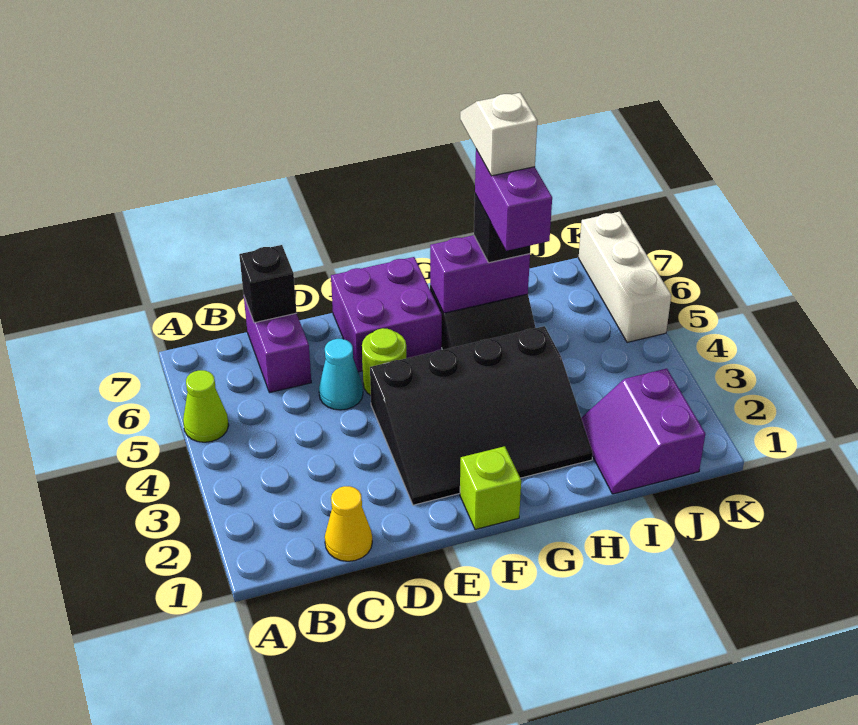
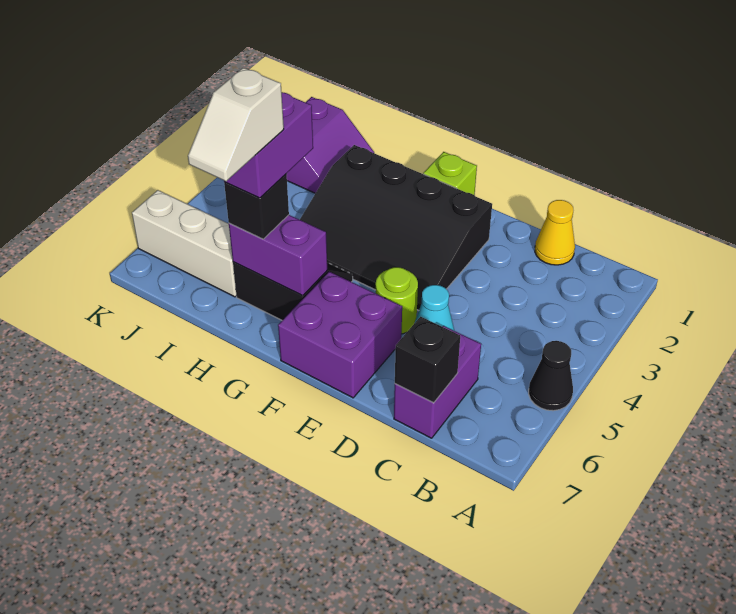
lime 1x1 cone [183,370,229,442] -> black 1x1 cone [529,341,573,411]
black 3x4 slope [370,326,593,505] -> black 3x4 slope turned to [300,145,492,310]
white 1x3 brick [579,212,671,342] -> white 1x3 brick turned to [132,190,237,297]

